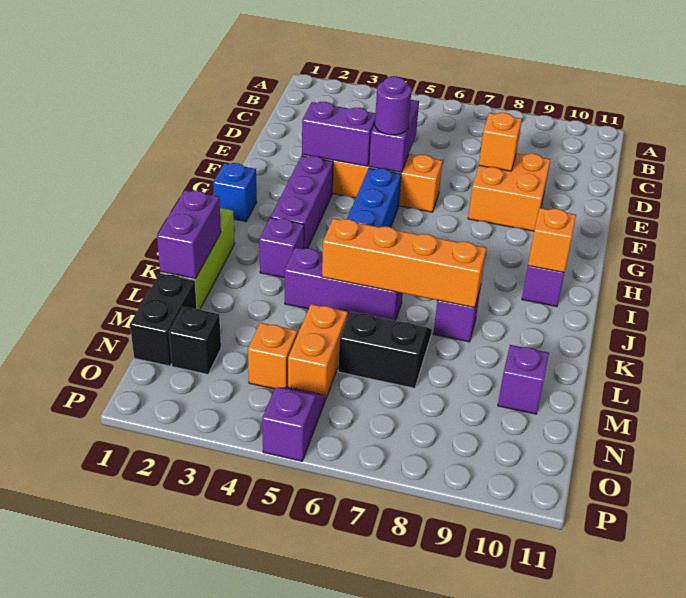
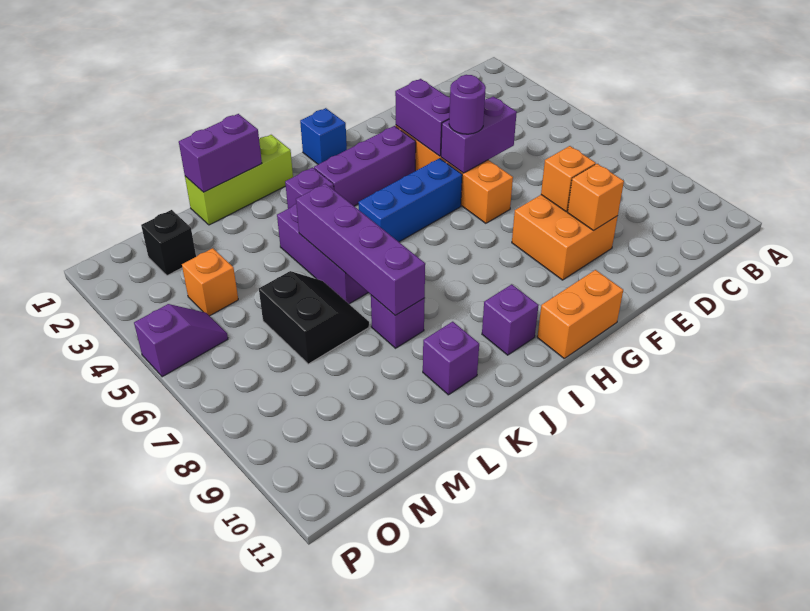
orange 1x1 brick [528,208,576,272] -> orange 1x1 brick moved to [568,164,624,230]
orange 1x4 brick [322,218,486,308] -> purple 1x4 brick [296,184,425,315]
black 1x2 brick [130,273,197,366] -> none
orange 1x2 brick [288,304,348,400] -> orange 1x2 brick moved to [537,270,623,358]
purple 1x1 brick [498,345,549,414] -> purple 1x1 brick moved to [423,322,479,395]

